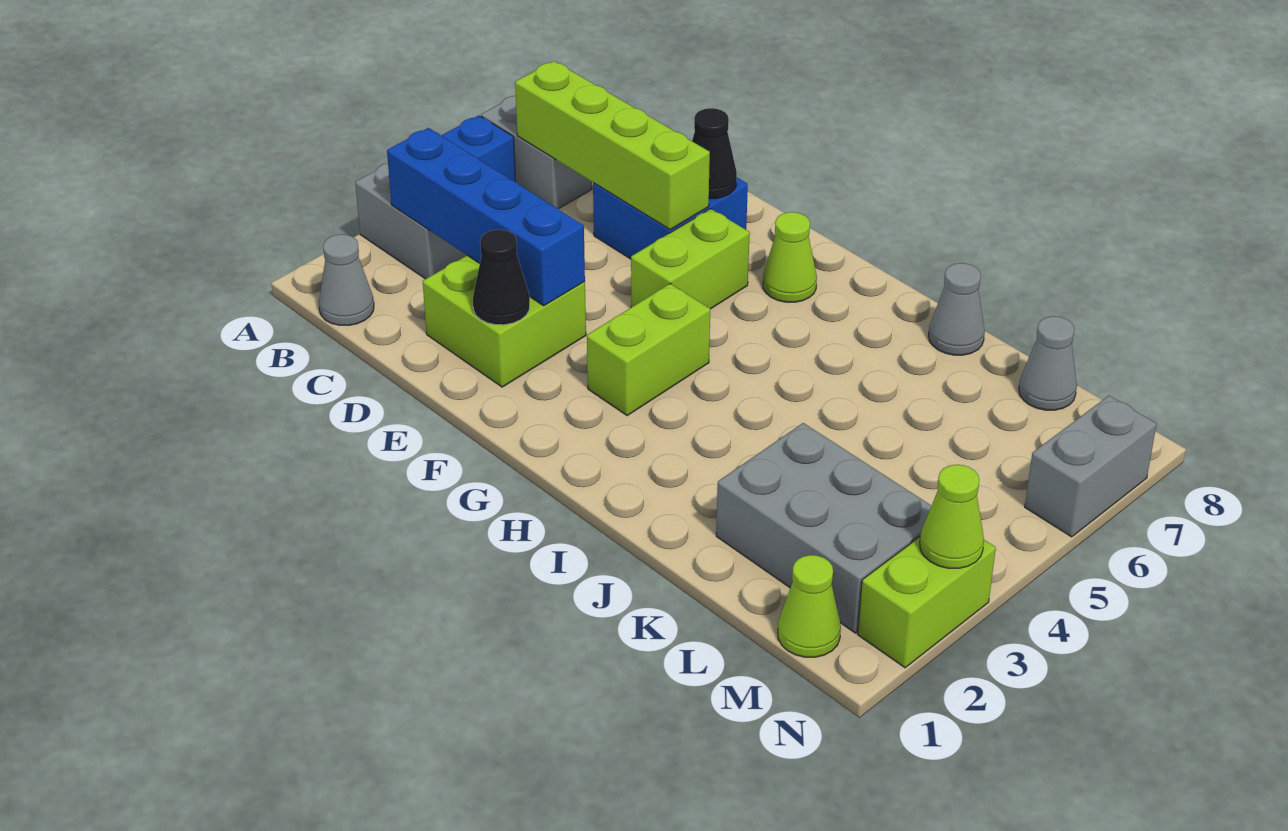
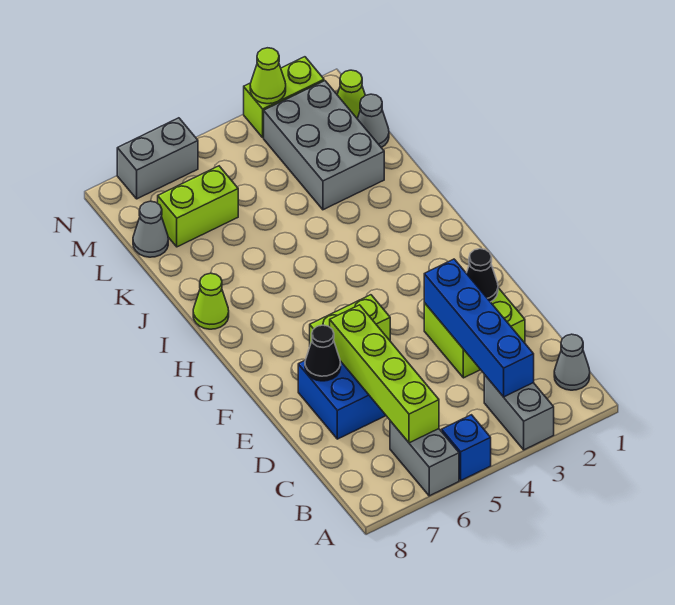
lime 1x2 brick [587,284,710,415] -> lime 1x2 brick moved to [158,166,238,247]
lime 1x1 cone [763,212,817,302] -> lime 1x1 cone moved to [193,273,229,329]
grey 1x1 cone [929,263,985,355] -> grey 1x1 cone moved to [357,94,389,148]

